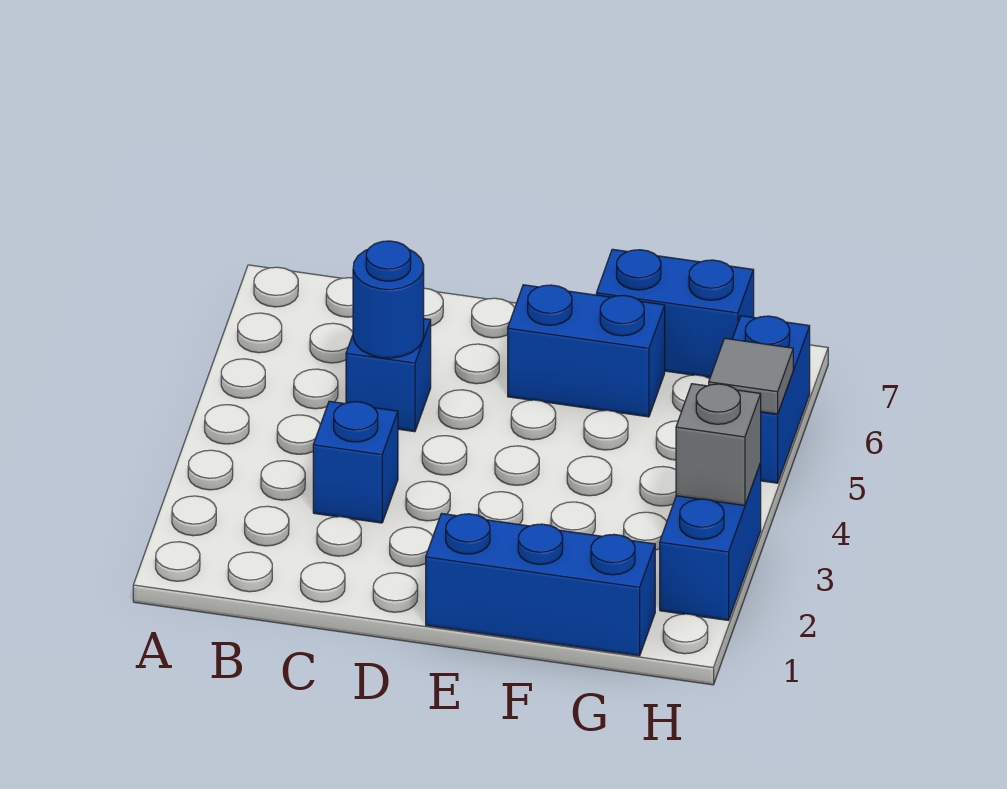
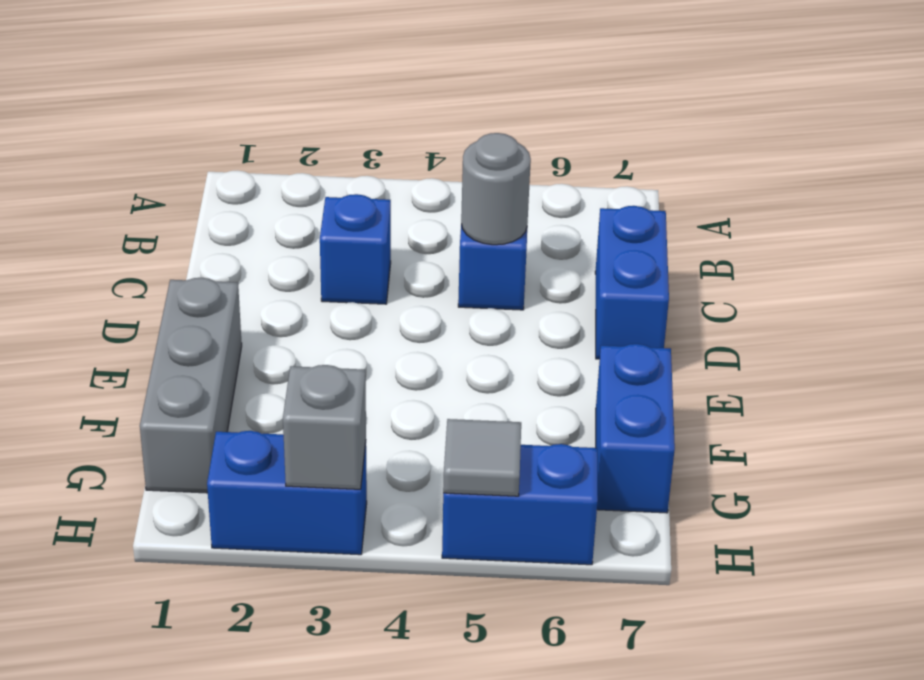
blue 1x1 round brick [353,241,424,358] -> grey 1x1 round brick [461,133,531,245]
blue 1x3 brick [426,513,655,656] -> grey 1x3 brick [140,278,242,493]
blue 1x2 brick [508,285,665,417] -> blue 1x2 brick moved to [595,206,669,359]

